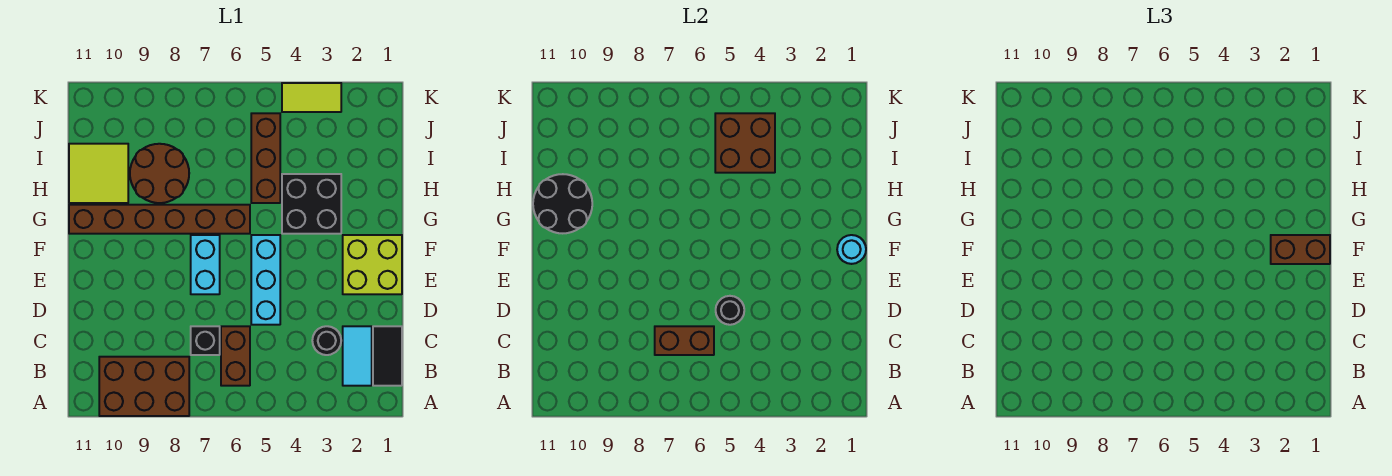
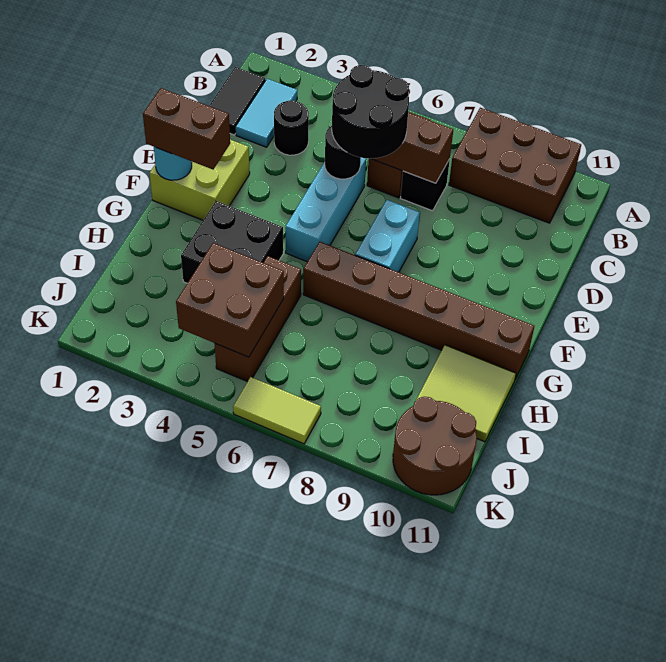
black 2x2 round brick [533,174,592,233] -> black 2x2 round brick moved to [332,65,409,159]
brown 2x2 round brick [130,144,189,203] -> brown 2x2 round brick moved to [393,397,477,495]
lime 1x2 tile [282,83,341,112] -> lime 1x2 tile moved to [233,377,321,444]

